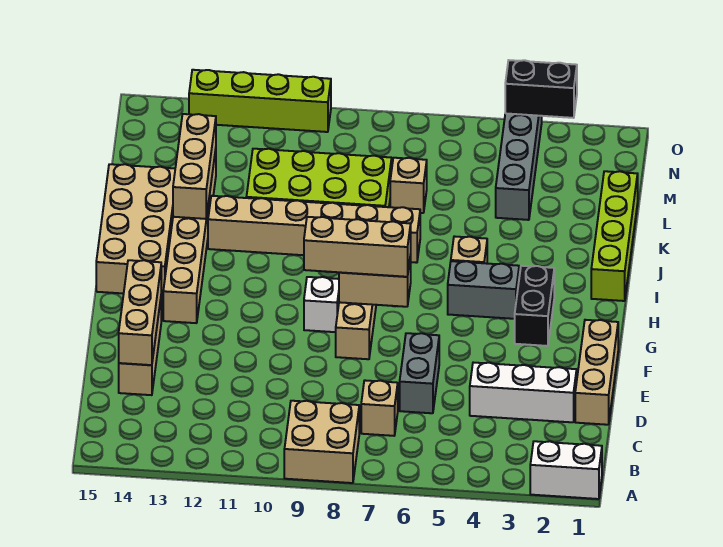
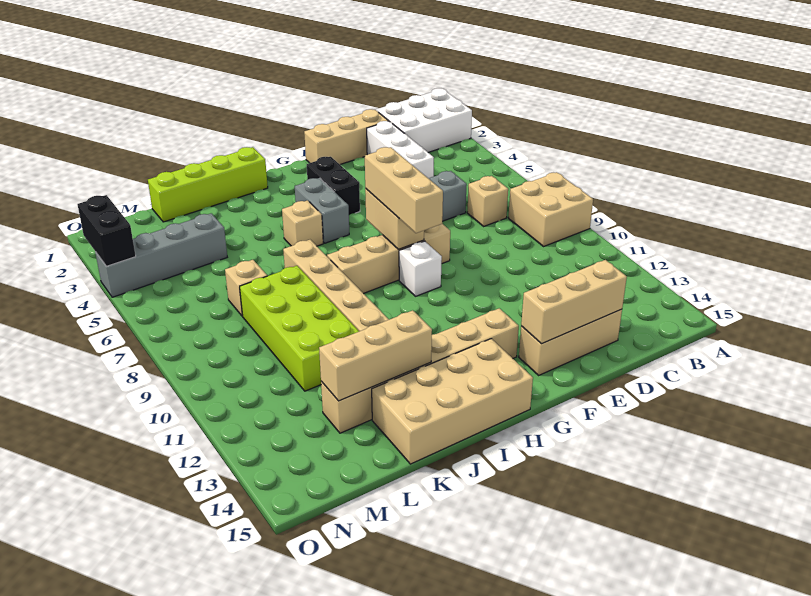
white 1x2 brick [530,441,602,499] -> white 2x3 brick [376,88,472,152]
black 1x2 brick [515,266,554,346] -> black 1x2 brick turned to [307,157,360,215]
lime 1x4 brick [189,70,331,132] -> none

